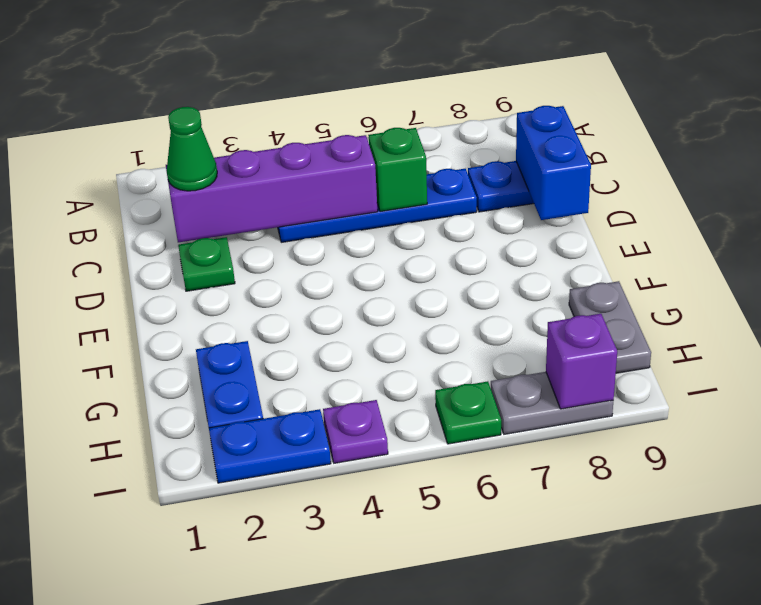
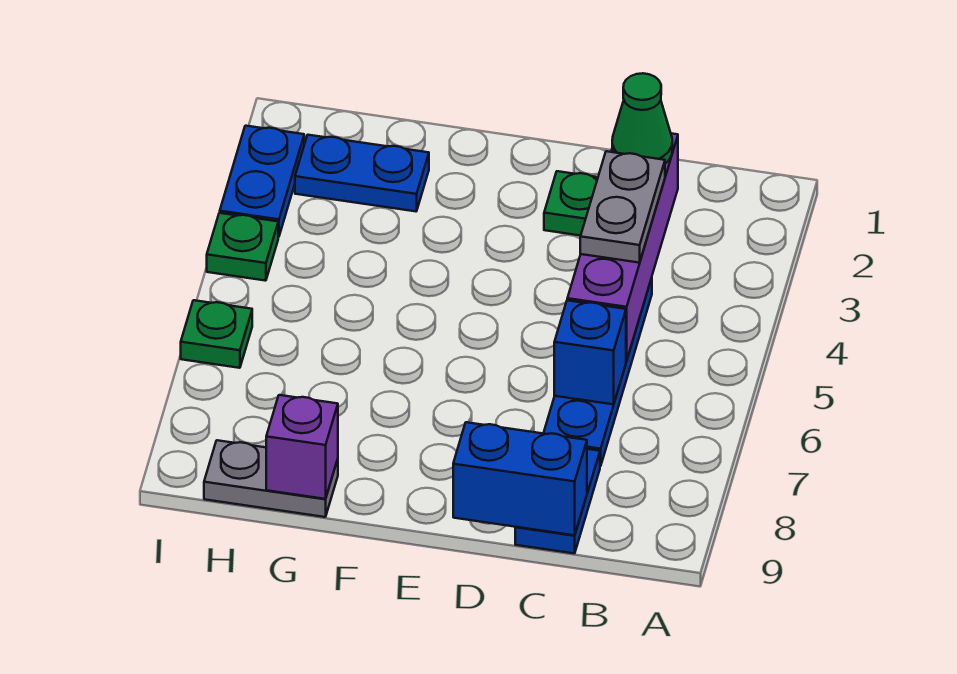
green 1x1 brick [368,128,427,212] -> blue 1x1 brick [554,300,626,404]
purple 1x1 plate [323,400,388,463] -> green 1x1 plate [207,213,278,281]
grey 1x2 plate [491,372,613,434] -> grey 1x2 plate moved to [580,151,665,263]
purple 1x1 brick [546,314,617,409] -> purple 1x1 brick moved to [266,395,338,499]

